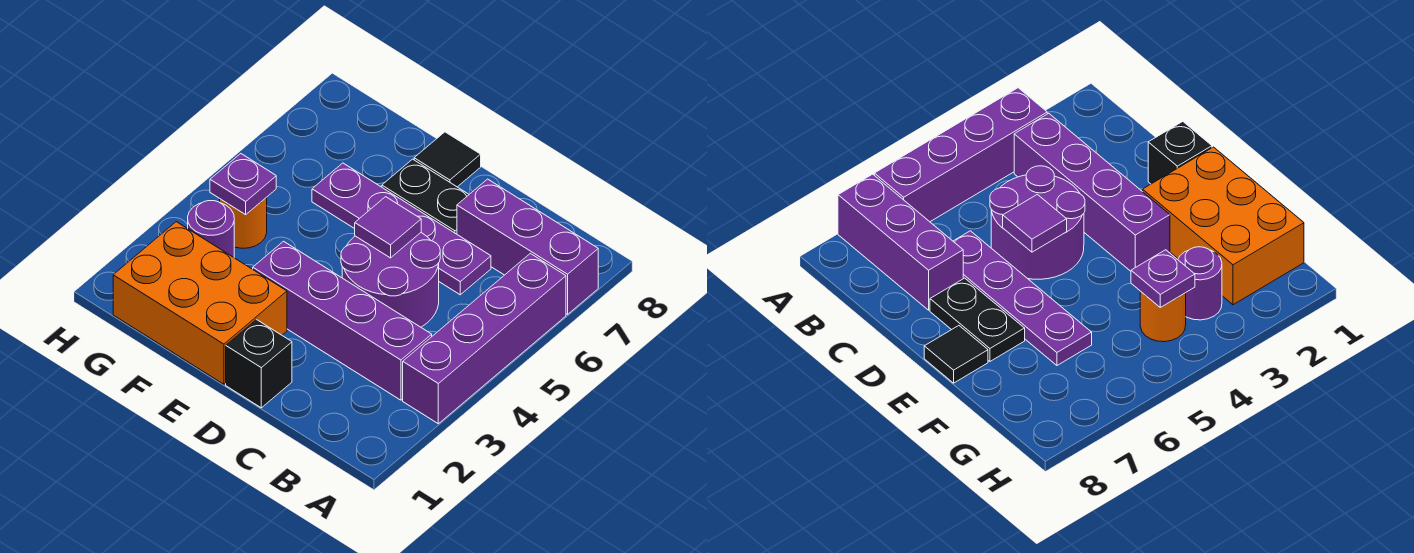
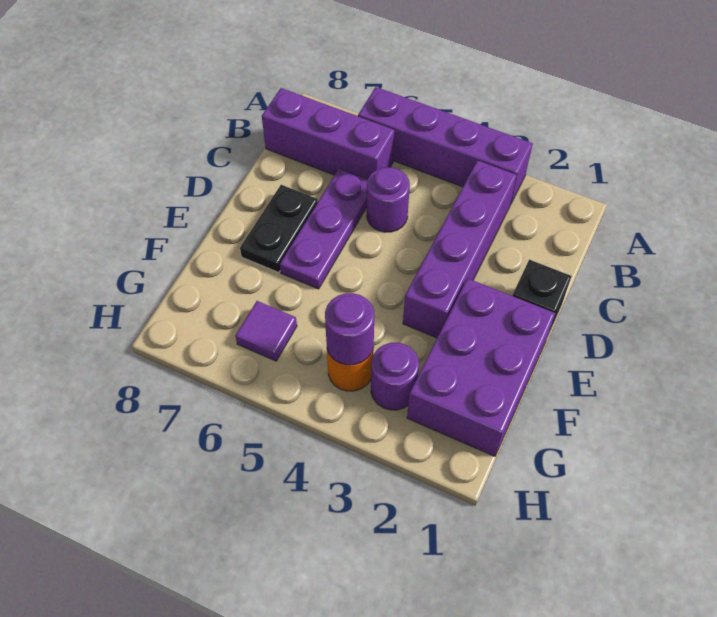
purple 1x3 brick [457,179,598,314] -> purple 1x3 brick turned to [262,88,395,179]
purple 2x2 round brick [341,233,440,327] -> purple 1x1 round brick [367,167,410,232]
purple 1x4 plate [312,163,491,295] -> purple 1x3 plate [280,169,368,289]
purple 1x1 tile [355,197,421,258] -> purple 1x1 tile moved to [235,301,297,361]
orange 2x3 brick [113,222,287,384] -> purple 2x3 brick [407,278,555,456]
black 1x1 tile [414,132,481,187] -> none
purple 1x1 plate [210,154,276,215] -> purple 1x1 round brick [325,293,374,365]

